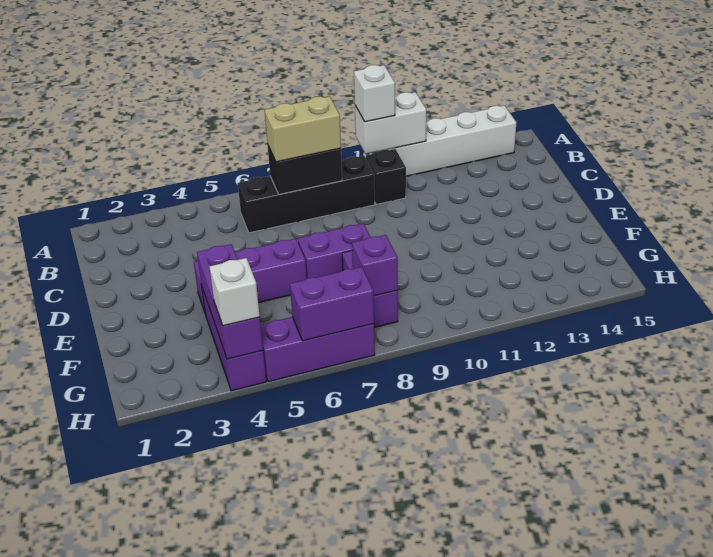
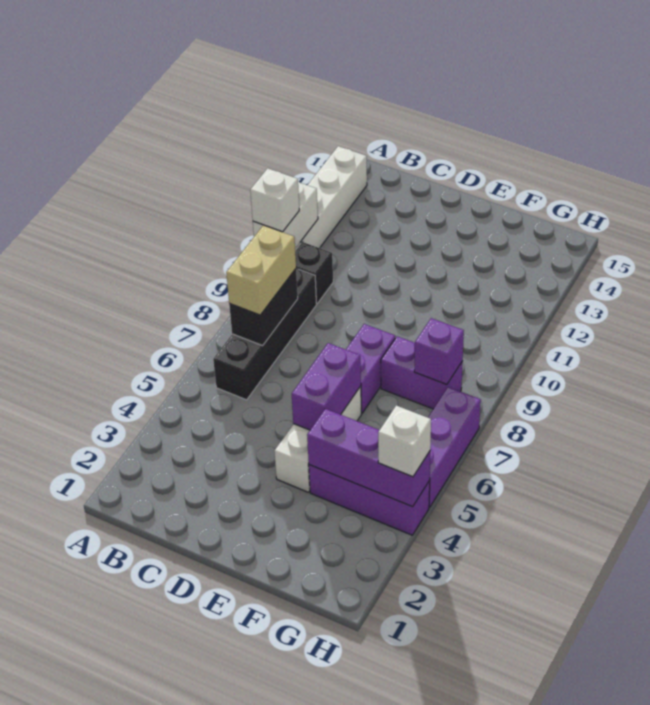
purple 1x3 brick [194,239,307,314] -> white 1x3 brick [274,386,362,492]
purple 1x2 brick [290,267,374,341] -> purple 1x2 brick moved to [292,343,361,430]

